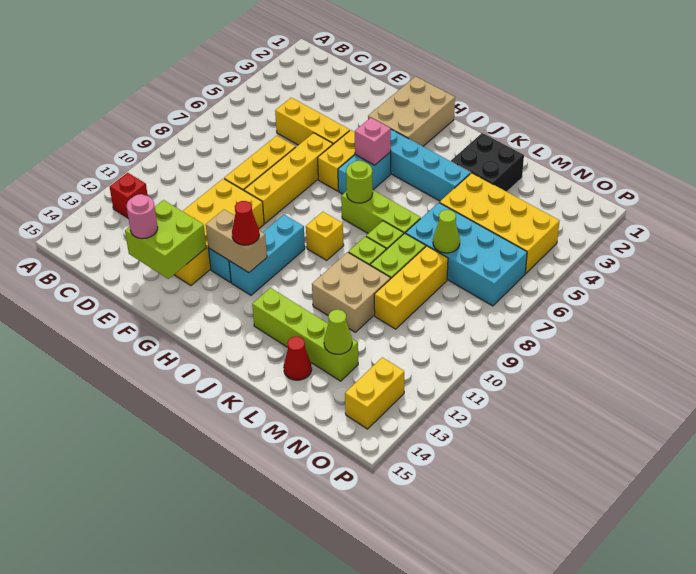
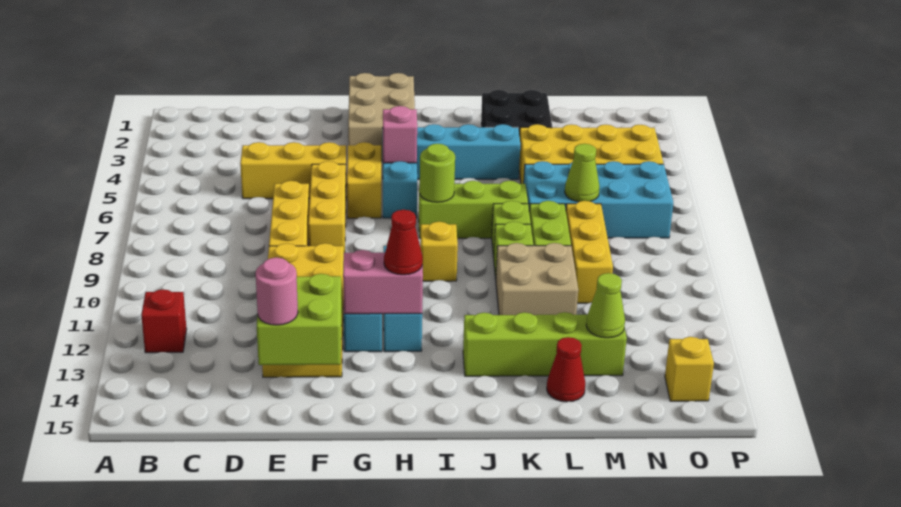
yellow 1x4 brick [244,133,333,223] -> yellow 1x3 brick [308,161,346,253]
tan 1x2 brick [206,210,267,273] -> pink 1x2 brick [343,250,423,314]
yellow 1x2 brick [345,357,404,429] -> yellow 1x1 brick [665,337,714,401]

